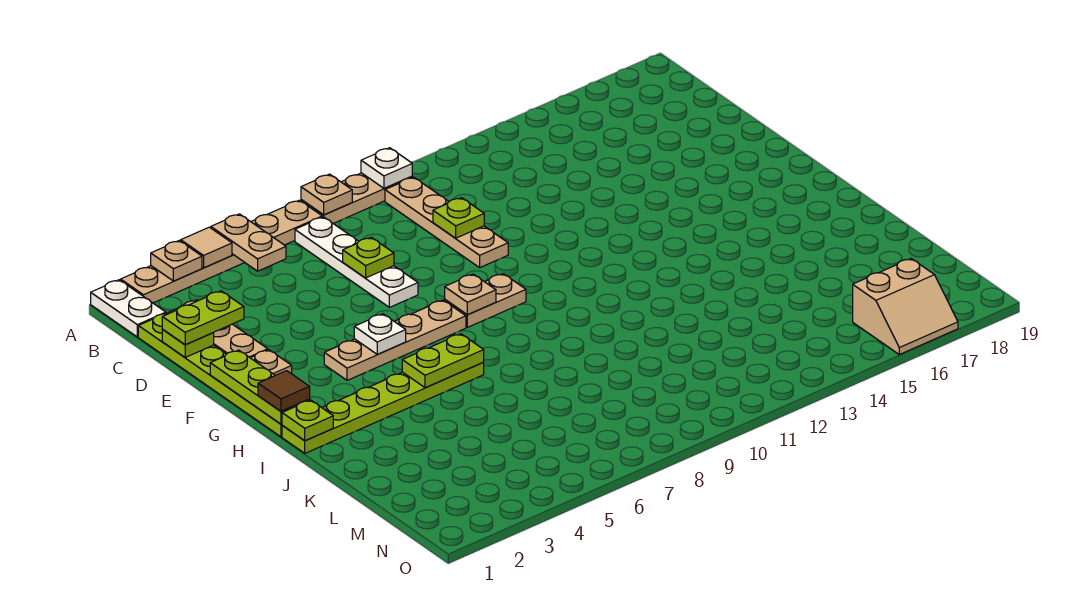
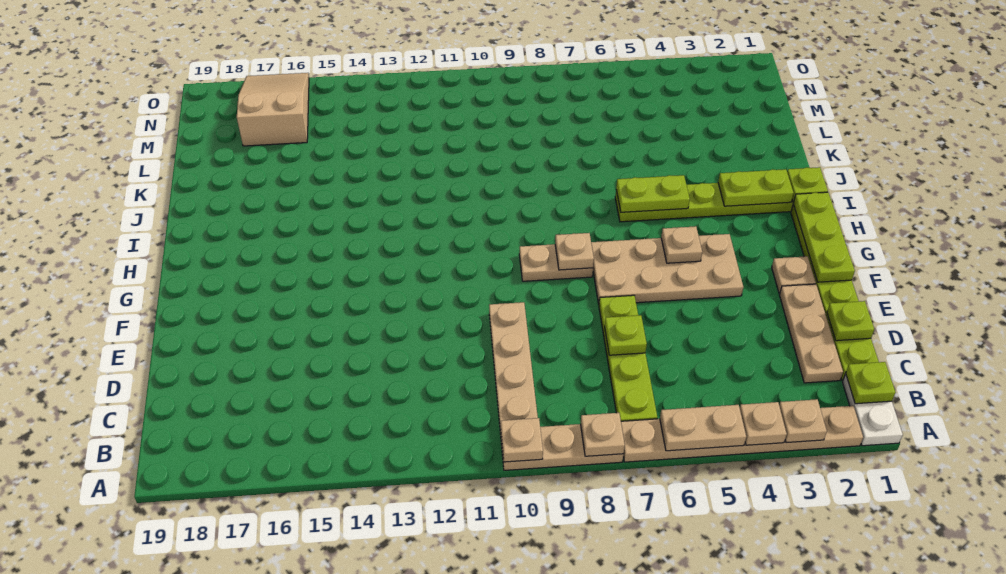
tan 1x1 tile [181,227,232,268] -> tan 1x1 plate [740,402,787,445]
tan 1x2 plate [211,214,286,271] -> tan 1x2 plate turned to [660,405,746,451]
white 1x1 plate [361,148,412,188] -> tan 1x1 plate [501,418,543,462]
white 1x4 plate [295,217,418,307] -> lime 1x4 plate [599,295,657,421]
lime 1x2 plate [162,291,244,345] -> lime 1x2 plate moved to [718,169,794,206]
lime 1x1 plate [433,198,484,238] -> lime 1x1 plate moved to [846,362,896,404]
tan 1x4 plate [324,300,466,380] -> tan 2x4 plate [591,234,743,304]
white 1x1 plate [354,314,406,354] -> tan 1x1 plate [661,226,702,263]
brown 1x1 tile [258,371,310,411] -> none
tan 2x2 slope [853,259,958,354] -> tan 2x3 slope [237,73,309,146]

